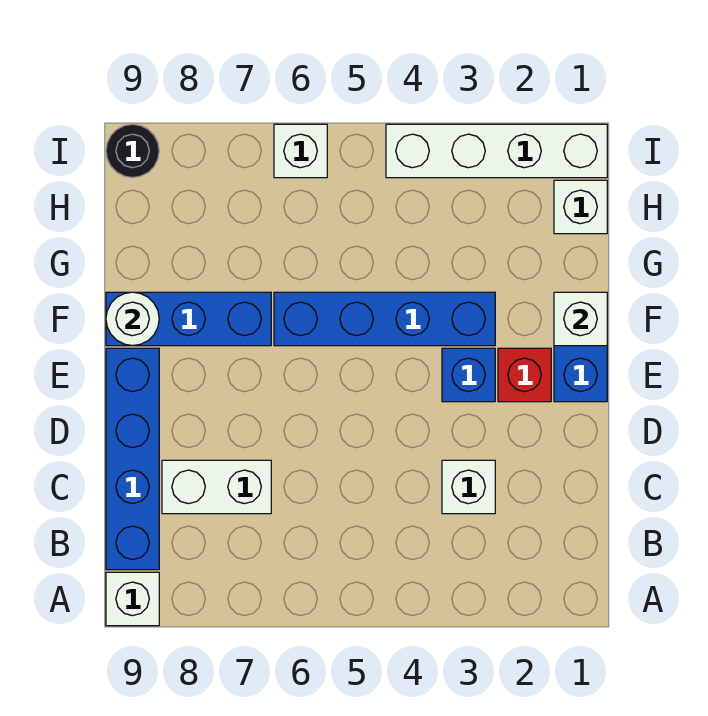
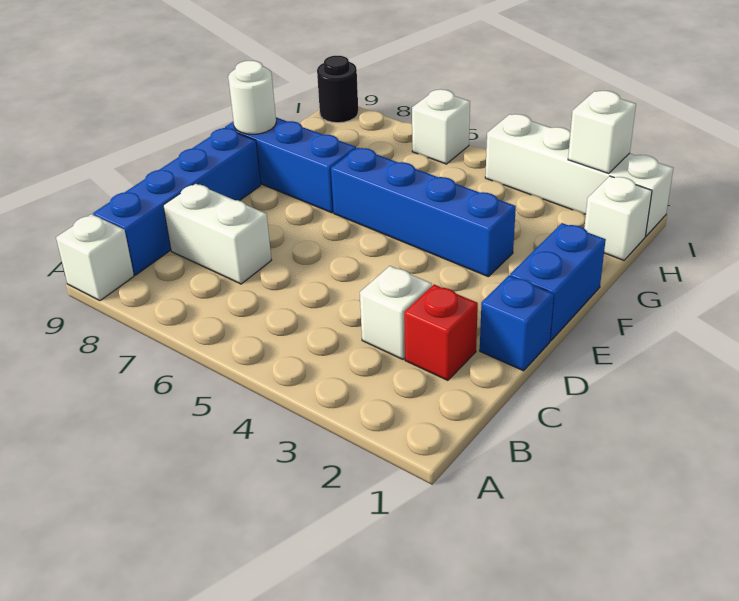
red 1x1 brick [498,348,551,402] -> red 1x1 brick moved to [404,285,478,380]
blue 1x1 brick [442,348,495,402] -> blue 1x1 brick moved to [480,276,554,371]
white 1x1 brick [554,292,607,346] -> white 1x1 brick moved to [568,91,636,173]

